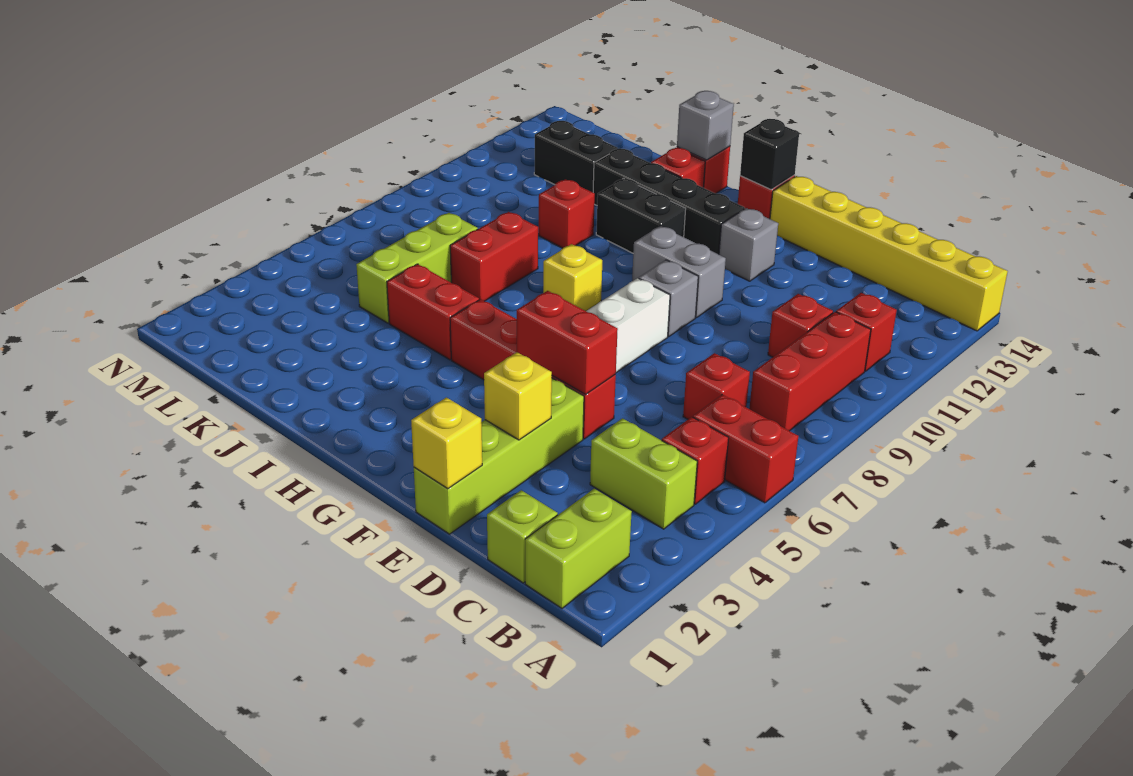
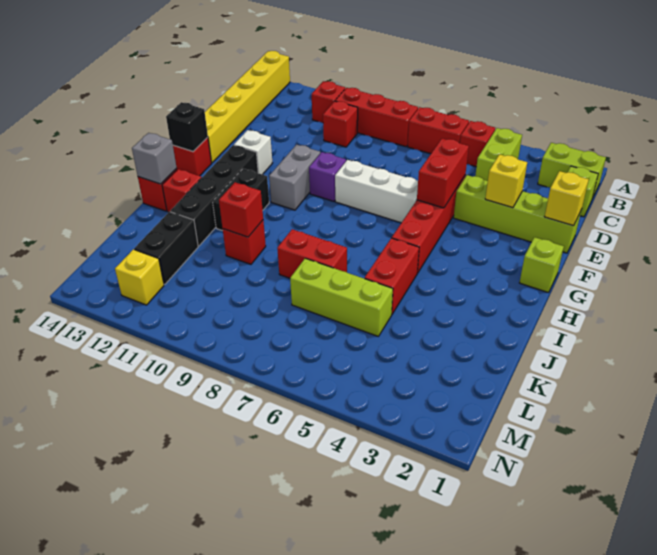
red 1x2 brick [693,395,798,503] -> red 1x2 brick turned to [408,107,469,154]
red 1x1 brick [683,353,750,419] -> red 1x1 brick moved to [219,182,263,237]
grey 1x1 brick [639,260,698,337] -> purple 1x1 brick [309,152,346,201]
grey 1x1 brick [719,208,778,281] -> white 1x1 brick [234,130,272,175]
none -> lime 1x1 brick [520,237,564,293]
yellow 1x1 brick [543,244,602,311] -> yellow 1x1 brick moved to [115,249,164,305]

